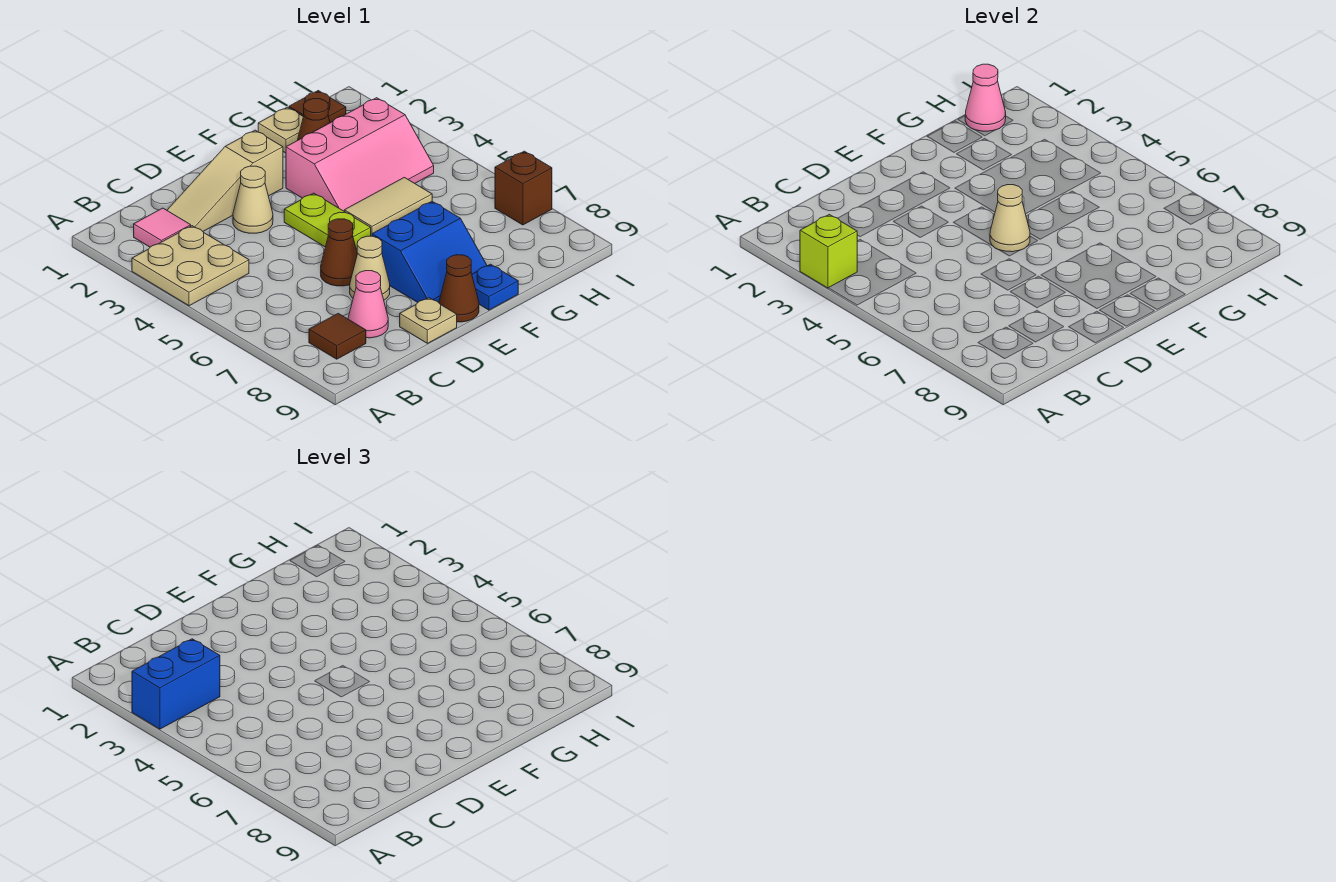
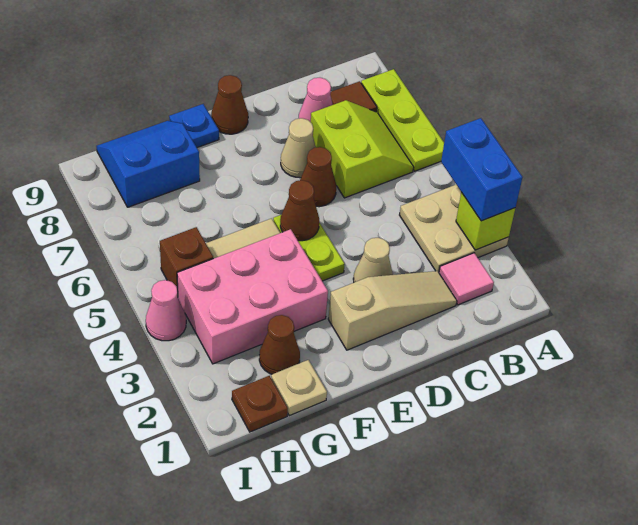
blue 1x2 brick [132,639,220,729] -> blue 1x2 brick turned to [441,118,523,221]
none -> lime 1x3 plate [361,69,444,171]
none -> lime 2x2 slope [311,100,414,198]
tan 1x1 plate [400,298,457,343] -> none
tan 1x1 cone [990,185,1030,252] -> brown 1x1 cone [280,180,319,241]
blue 2x2 slope [372,201,487,303] -> blue 2x2 slope moved to [96,121,200,207]
pink 2x3 slope [286,98,434,211] -> pink 2x3 brick [177,229,328,364]
pink 1x1 cone [965,64,1006,131] -> pink 1x1 cone moved to [146,280,186,341]
brown 1x1 brick [495,151,552,225] -> brown 1x1 brick moved to [160,227,213,292]

